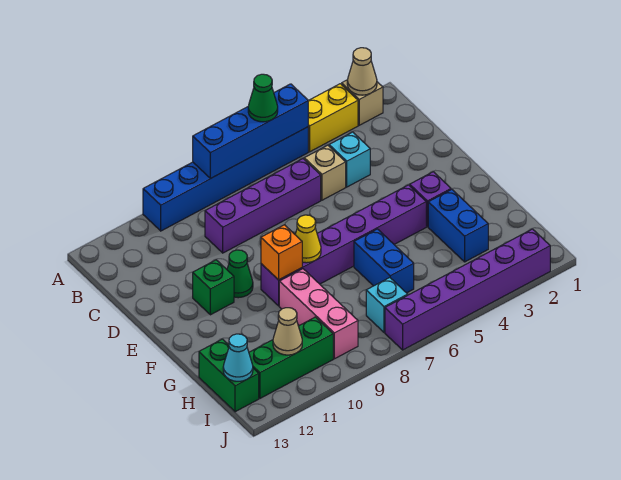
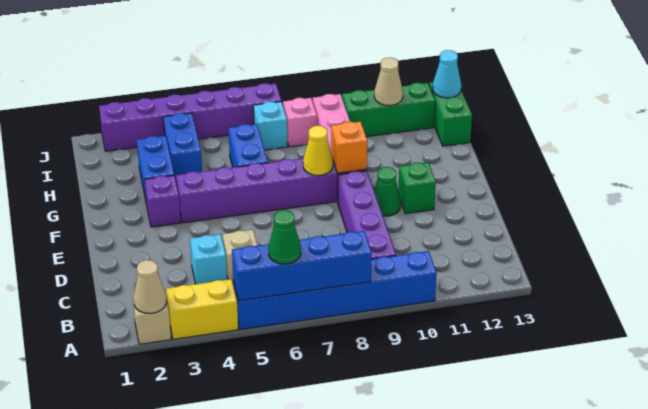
purple 1x4 brick [205,159,321,253] -> purple 1x4 brick turned to [337,171,396,259]
none -> blue 1x2 brick [163,113,202,182]
none -> pink 1x1 brick [283,98,317,147]

